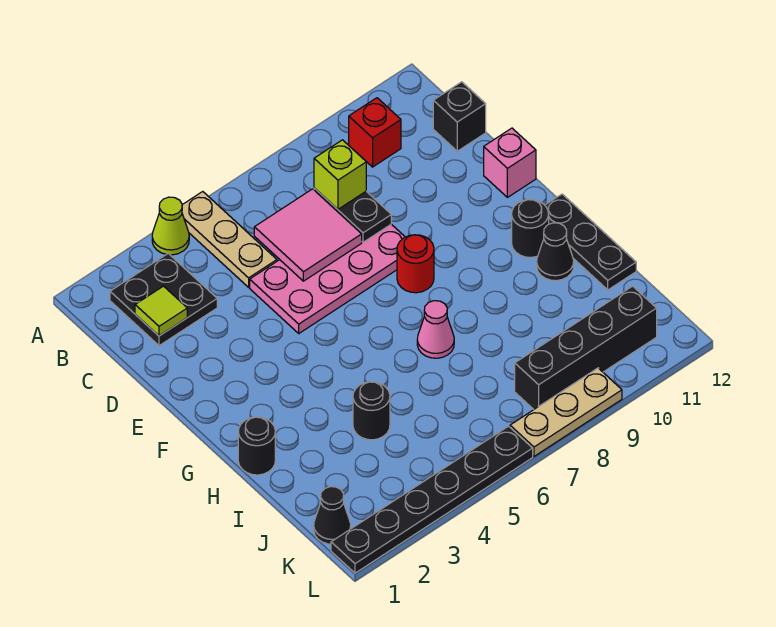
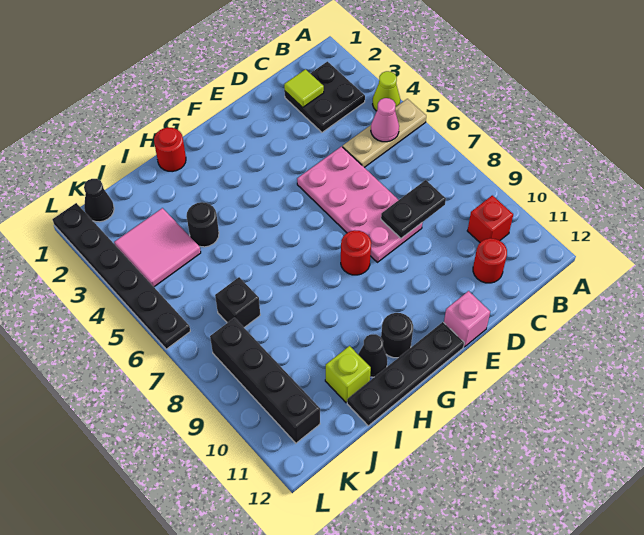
pink 2x2 tile [254,189,362,281] -> pink 2x2 tile moved to [114,208,201,287]
lime 1x1 brick [314,140,366,209] -> lime 1x1 brick moved to [325,346,371,403]
none -> red 1x1 round brick [473,238,507,283]
black 1x1 brick [433,82,486,151] -> black 1x1 brick moved to [215,277,260,327]
black 1x3 plate [545,194,636,290] -> black 1x4 plate [347,322,464,426]
black 1x1 round brick [238,417,275,475] -> red 1x1 round brick [154,128,186,172]
pink 1x1 cone [417,301,454,358] -> pink 1x1 cone moved to [371,98,399,142]
tan 1x3 plate [510,368,622,456] -> none

